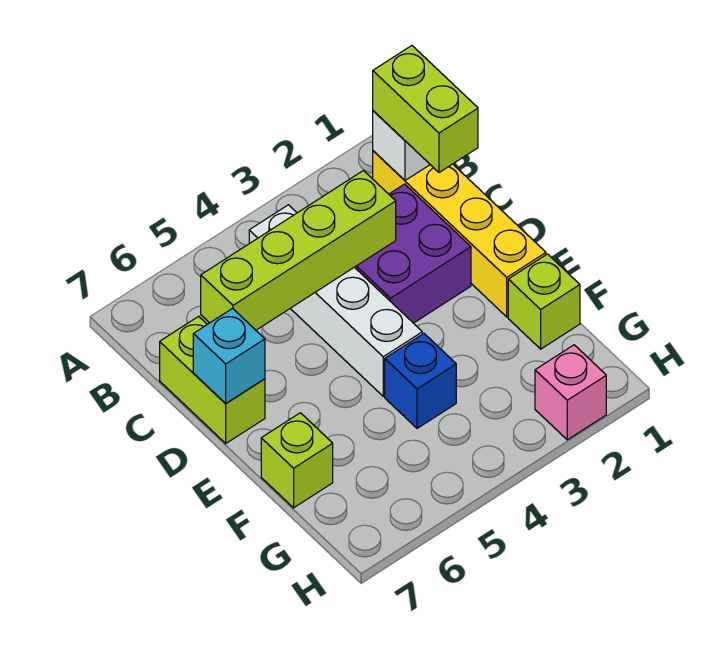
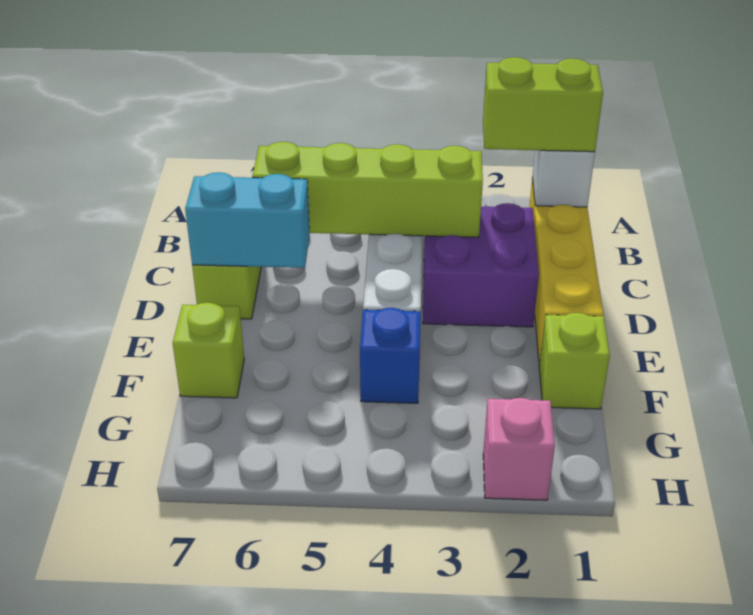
lime 1x2 brick [373,46,478,172] -> lime 1x2 brick turned to [483,57,603,152]
cyan 1x1 brick [193,308,265,404] -> cyan 1x2 brick [185,172,310,268]

